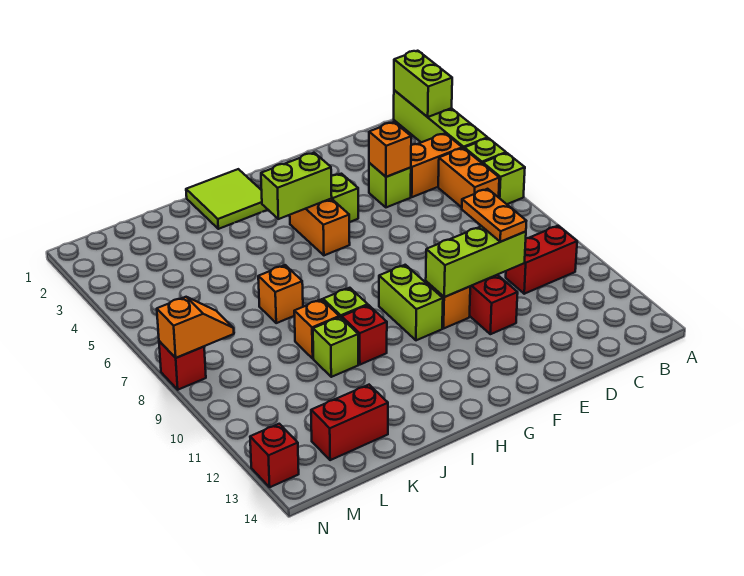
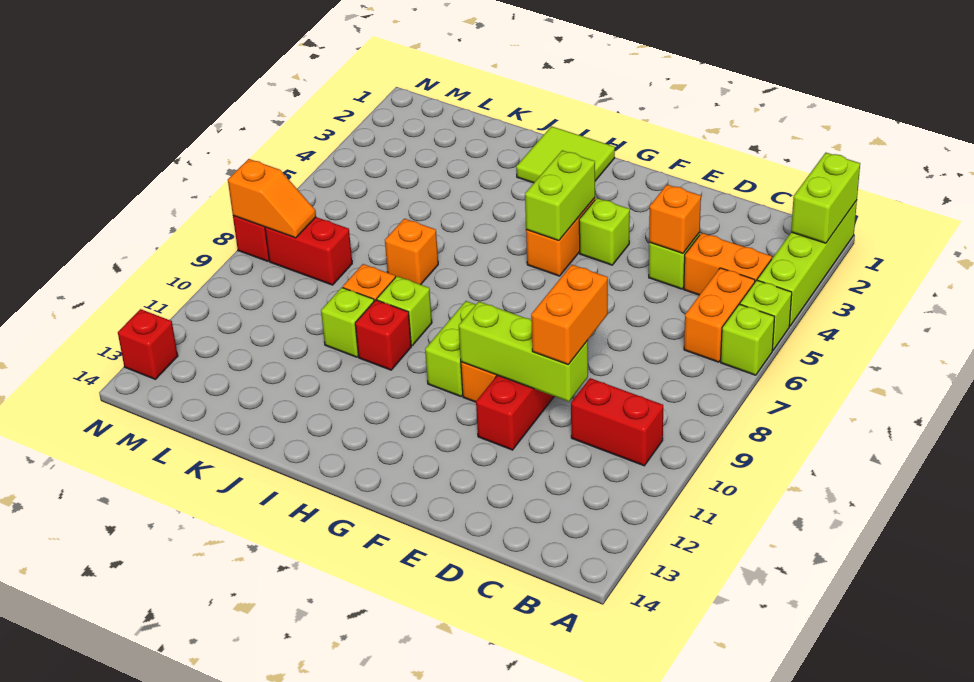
orange 1x2 plate [462,189,526,242] -> orange 1x2 brick [531,265,608,365]
lime 1x2 brick [261,153,332,219] -> lime 1x2 brick turned to [525,150,595,241]
red 1x2 brick [311,385,388,460] -> red 1x2 brick moved to [265,217,352,285]

